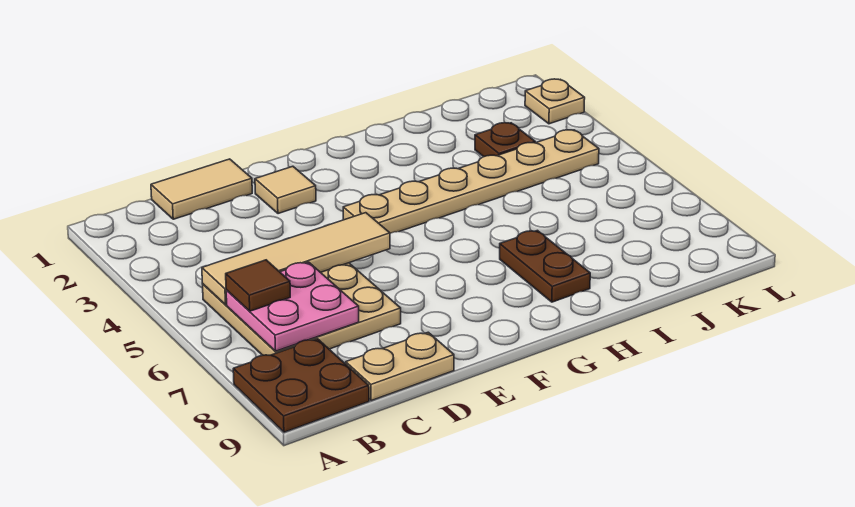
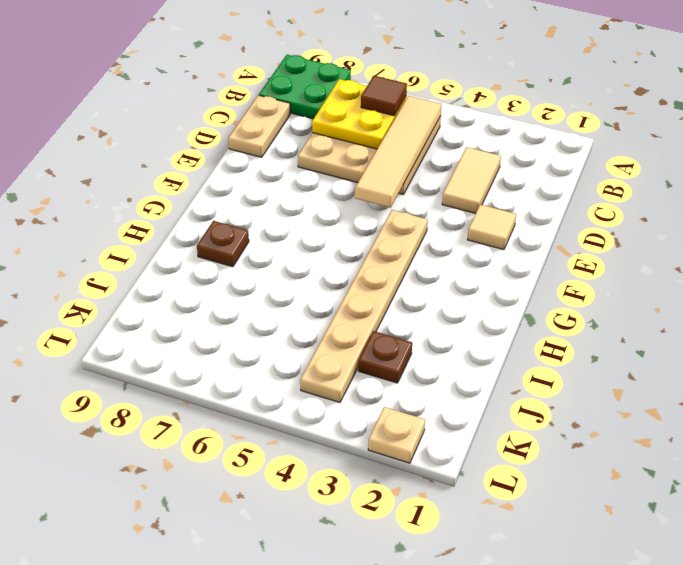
brown 2x2 plate [233,339,369,432] -> green 2x2 plate [259,55,351,119]
pink 2x2 plate [226,262,359,351] -> yellow 2x2 plate [312,79,406,149]
tan 1x2 tile [151,159,252,219] -> tan 1x2 tile moved to [442,147,501,213]
brown 1x2 plate [500,231,590,302] -> brown 1x1 plate [197,221,249,267]

